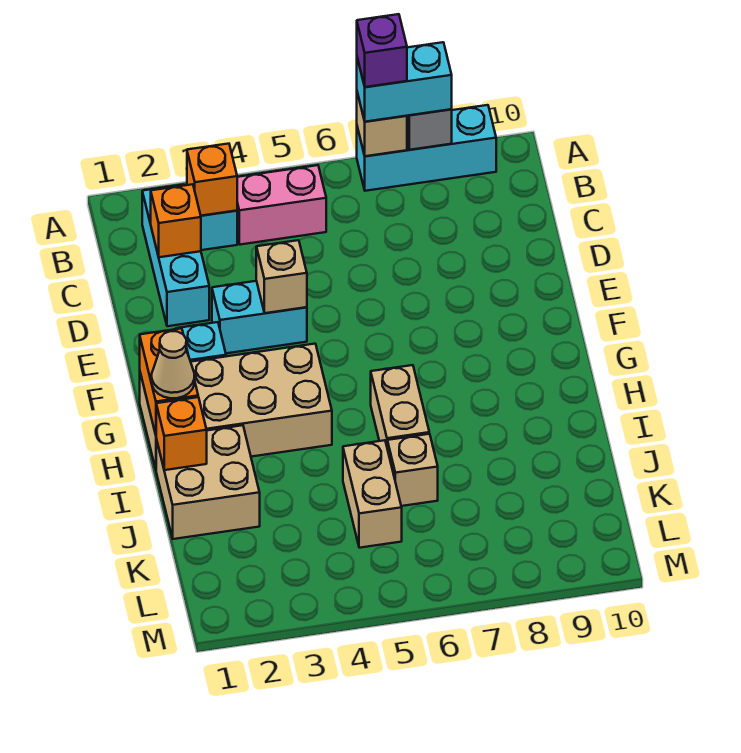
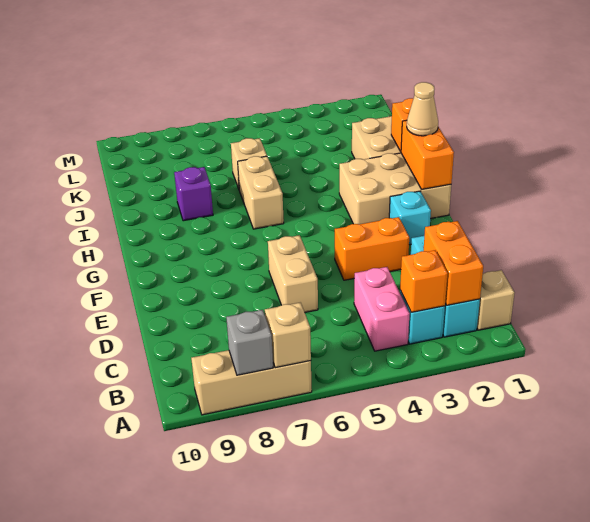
cyan 1x3 brick [357,105,496,191] -> tan 1x3 brick [191,350,312,415]
cyan 1x2 brick [357,42,452,122] -> none
purple 1x1 brick [357,14,407,87] -> purple 1x1 brick moved to [174,167,213,221]
pink 1x2 brick [237,165,326,245] -> pink 1x2 brick turned to [354,267,410,351]
orange 1x1 brick [151,184,201,257] -> orange 1x2 brick [424,221,483,305]
cyan 1x2 brick [212,281,307,353] -> orange 1x2 brick [335,217,409,280]
tan 1x1 brick [256,240,307,313] -> tan 1x1 brick moved to [477,270,515,330]
tan 2x4 brick [140,344,332,469] -> tan 2x3 brick [339,153,451,224]
tan 1x2 brick [343,440,402,548] -> tan 1x2 brick moved to [268,235,318,312]

